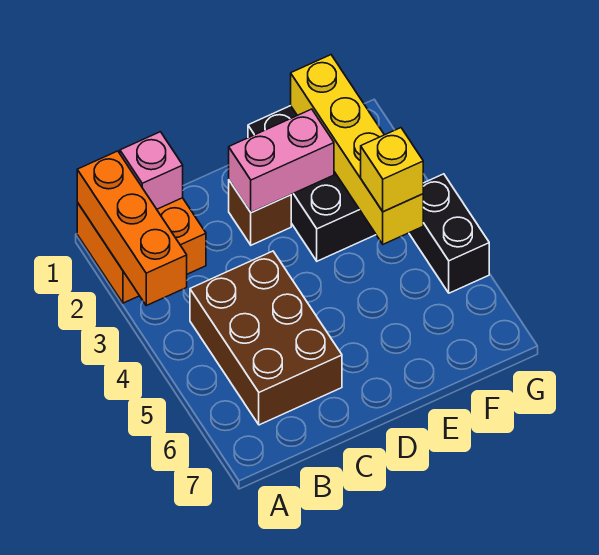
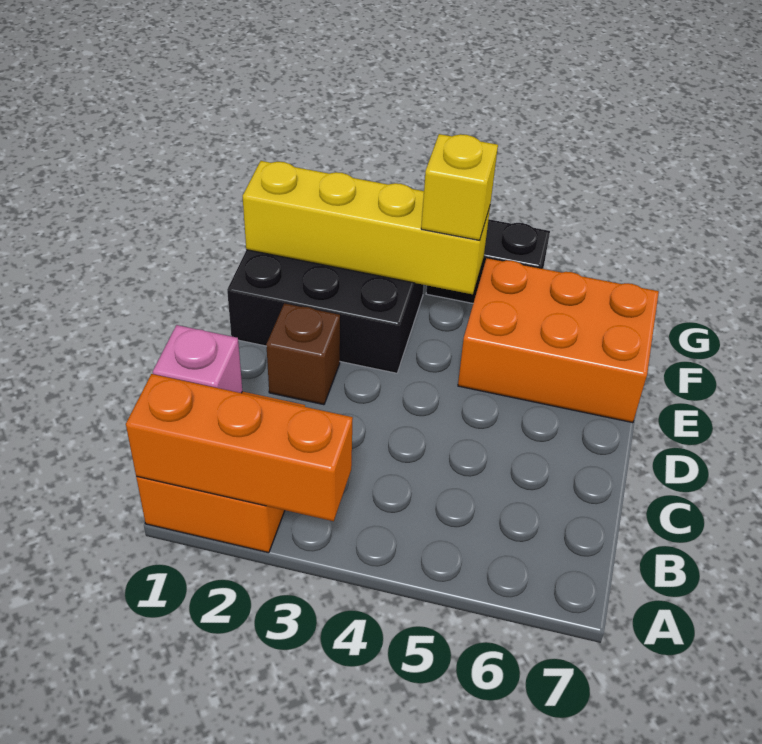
brown 2x3 brick [190,251,342,425] -> none
pink 1x2 brick [229,109,334,213] -> none
none -> orange 2x3 brick [458,258,659,423]

